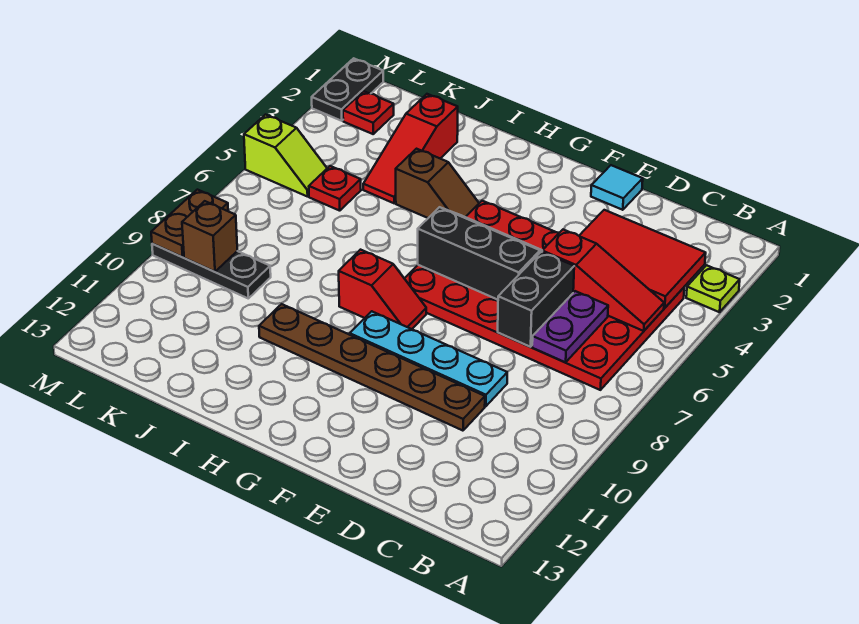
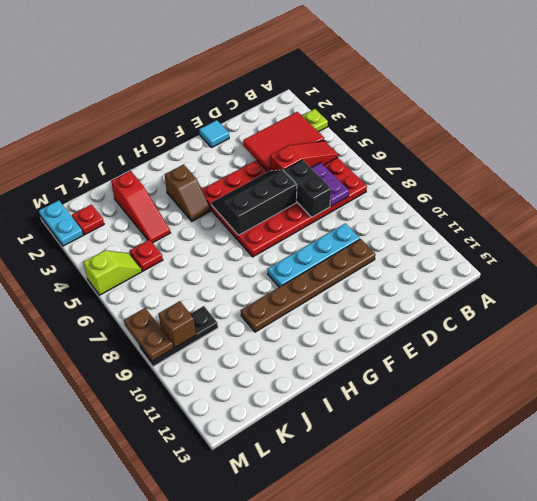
red 1x2 slope [339,250,426,329] -> none
brown 1x2 slope [396,149,479,218] -> brown 1x2 slope turned to [165,164,211,221]
black 1x2 plate [312,58,383,121] -> cyan 1x2 plate [39,200,83,246]

